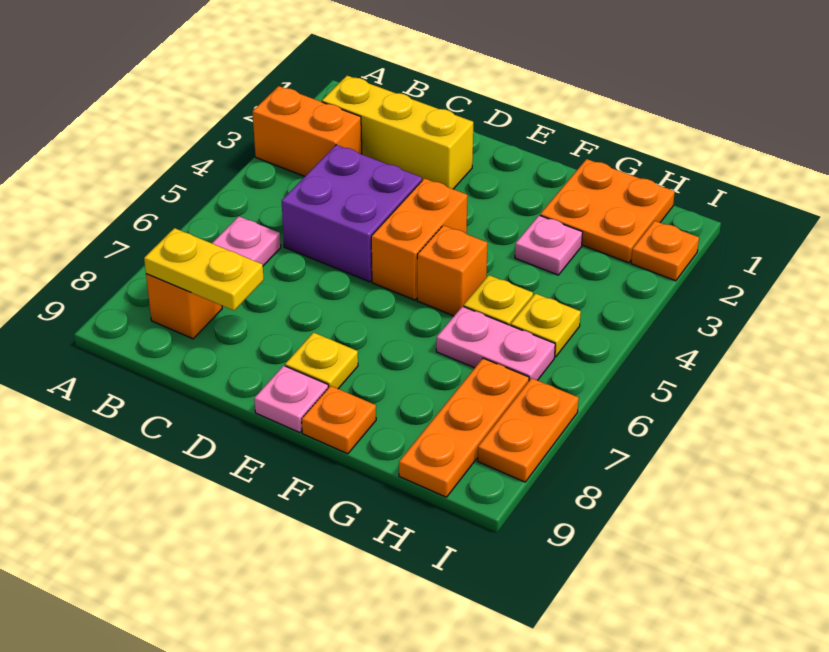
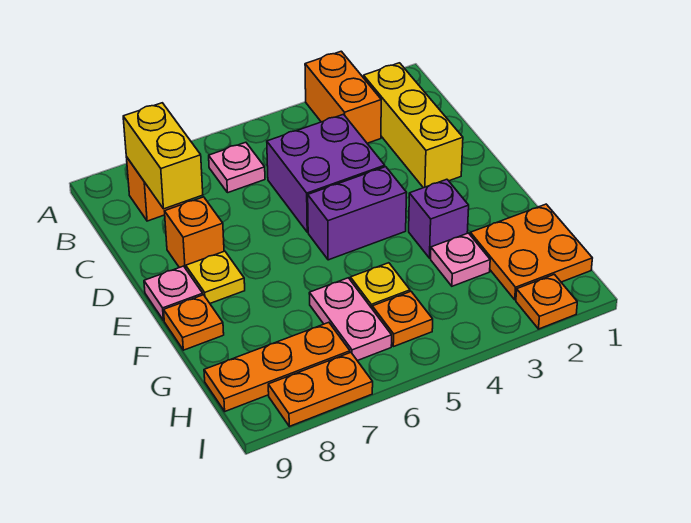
yellow 1x2 plate [144,228,264,310] -> yellow 1x2 brick [123,103,203,209]
orange 1x2 brick [371,178,467,300] -> purple 1x2 brick [308,167,407,260]
none -> purple 1x1 brick [409,179,469,258]
orange 1x1 brick [417,225,487,316] -> orange 1x1 brick moved to [165,197,224,269]
yellow 1x1 plate [511,294,581,357] -> orange 1x1 plate [372,291,433,347]

